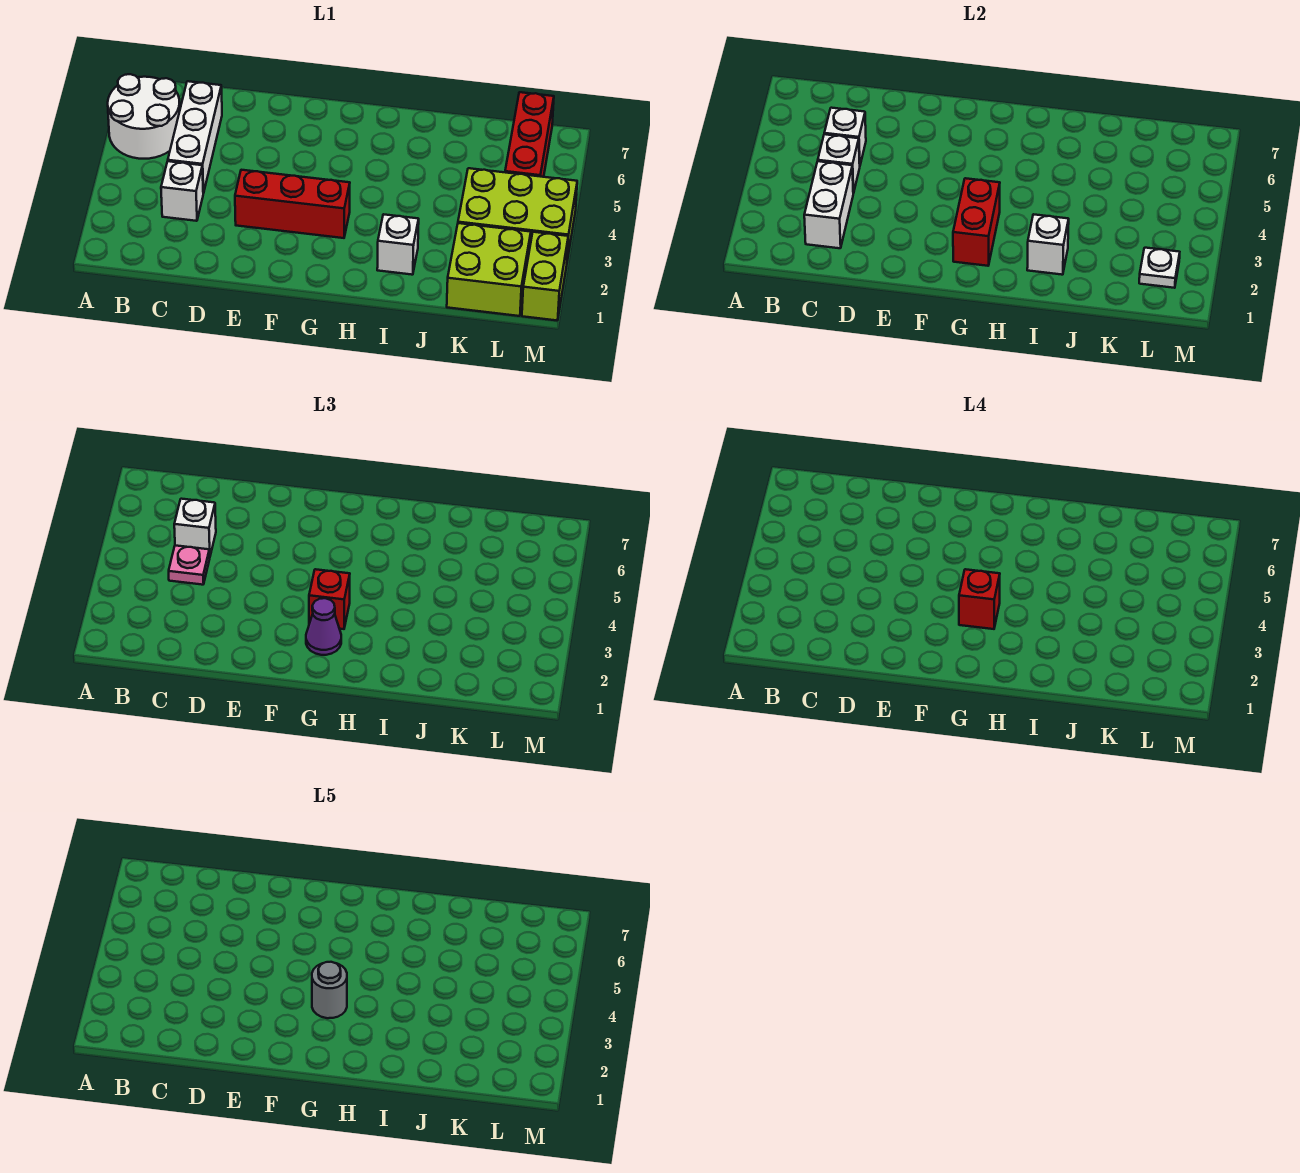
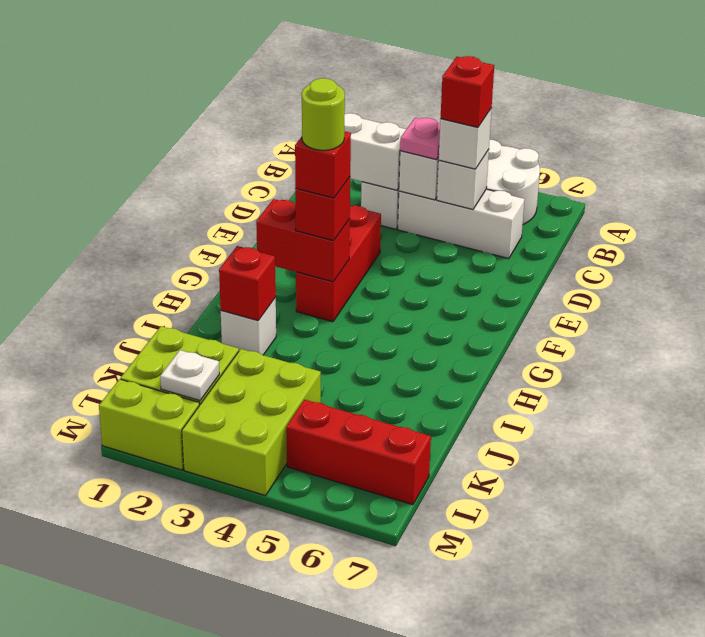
none -> red 1x1 brick [440,56,494,127]
purple 1x1 cone [306,598,341,655] -> none
grey 1x1 round brick [312,962,347,1018] -> lime 1x1 round brick [302,78,345,150]
white 1x1 brick [1027,214,1069,275] -> red 1x1 brick [219,246,276,321]

